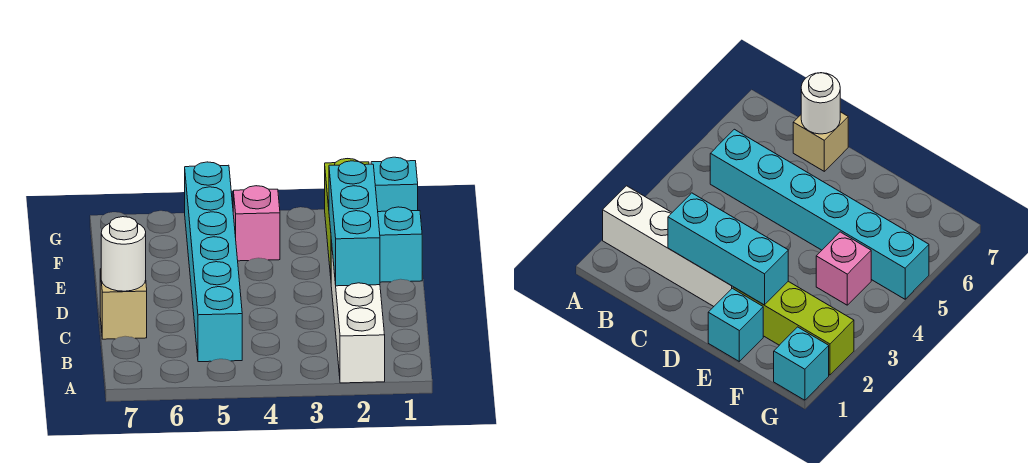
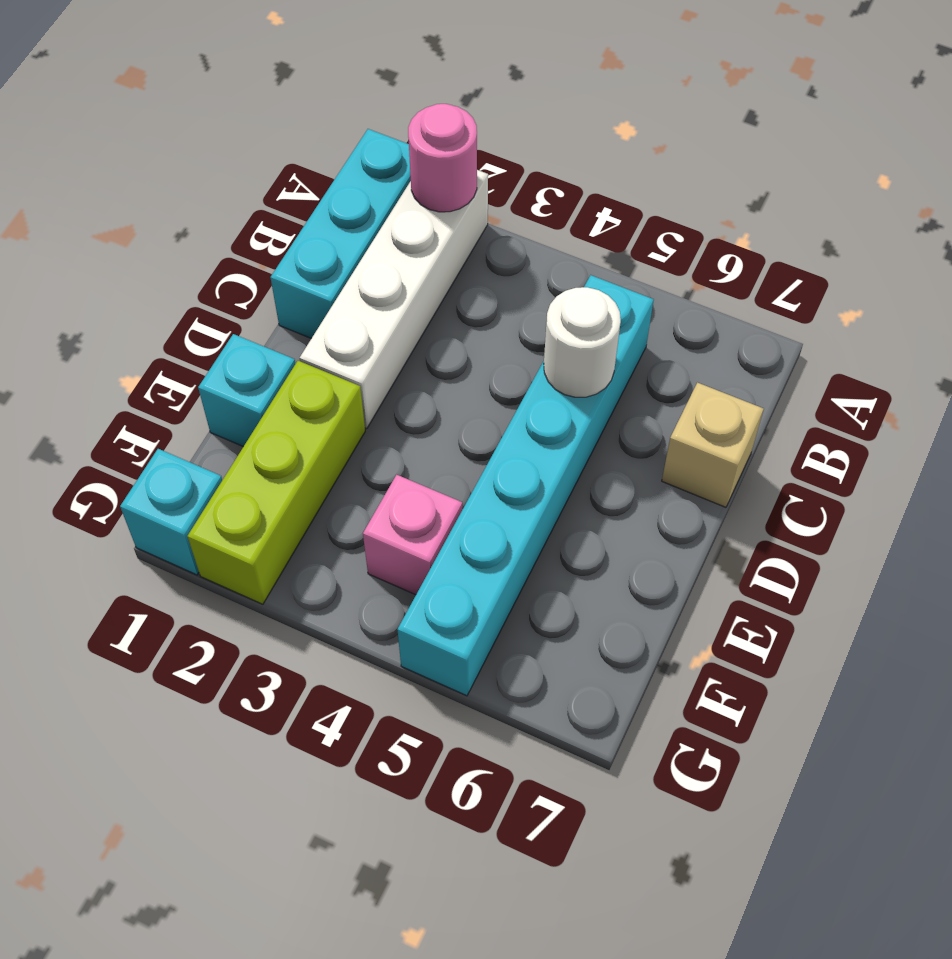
none -> pink 1x1 round brick [408,104,477,212]
cyan 1x3 brick [329,161,380,286] -> cyan 1x3 brick moved to [271,129,411,338]
white 1x1 round brick [101,217,146,291] -> white 1x1 round brick moved to [544,287,621,397]

